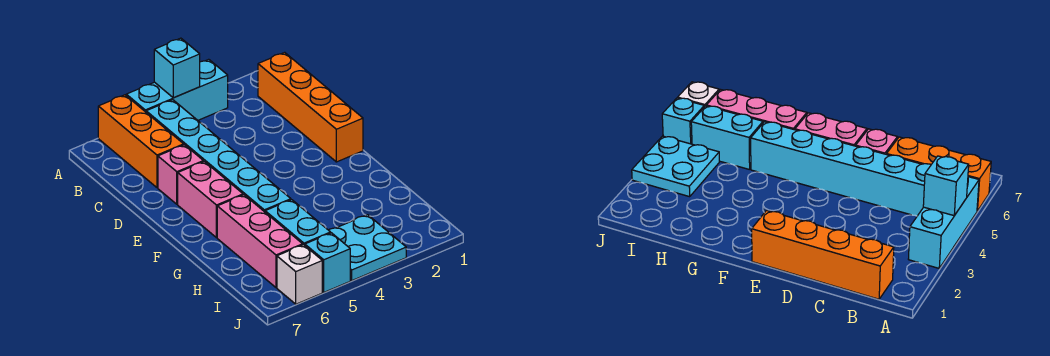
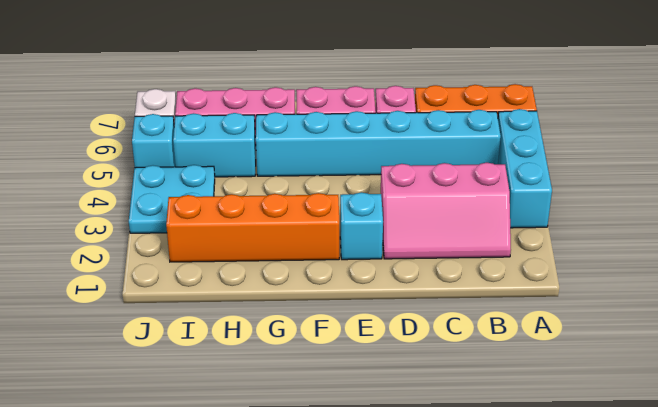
cyan 1x1 brick [154,38,200,98] -> cyan 1x1 brick moved to [340,192,383,260]
orange 1x4 brick [258,52,363,162] -> orange 1x4 brick moved to [166,193,339,262]
none -> pink 2x3 slope [381,163,511,259]

